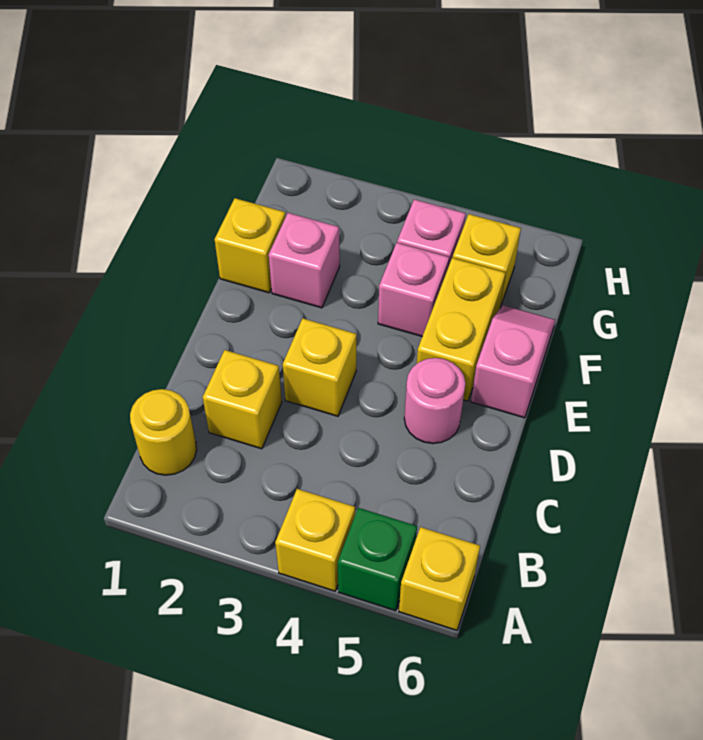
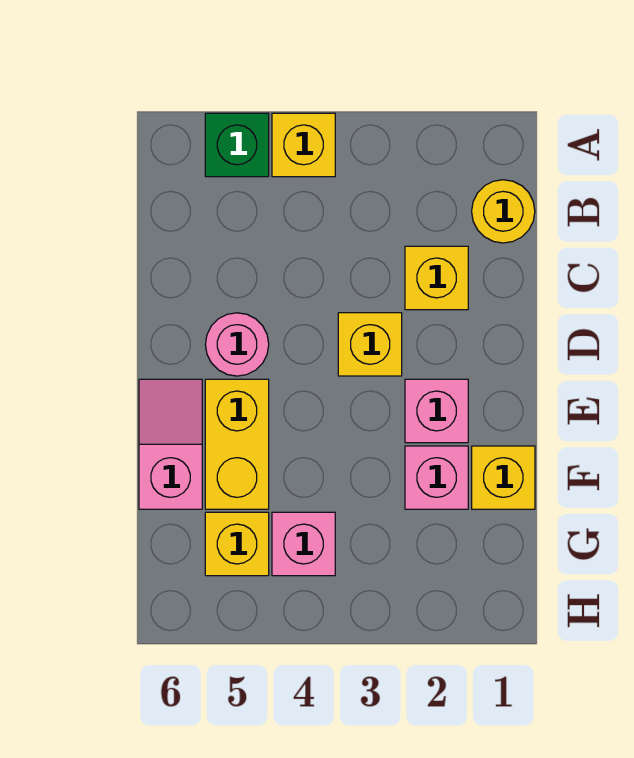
yellow 1x1 brick [399,527,480,630] -> none
pink 1x2 slope [471,305,555,418] -> pink 1x2 slope turned to [139,379,202,509]
pink 1x1 brick [378,243,449,336] -> pink 1x1 brick moved to [405,379,468,443]

